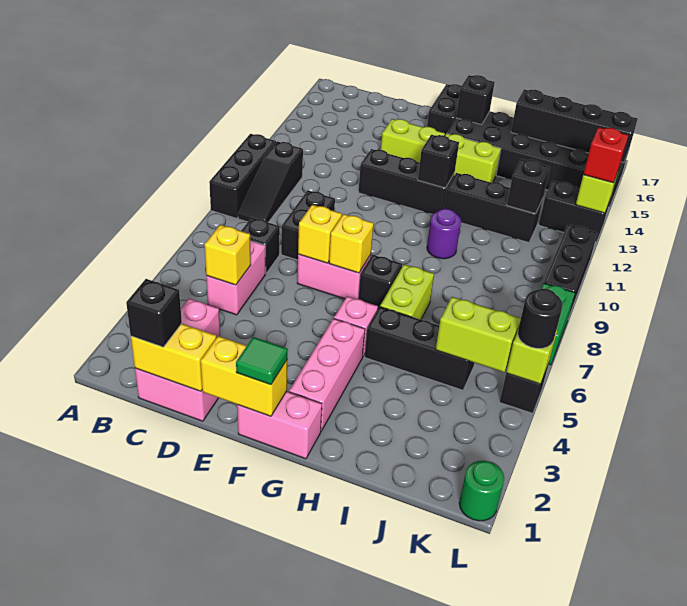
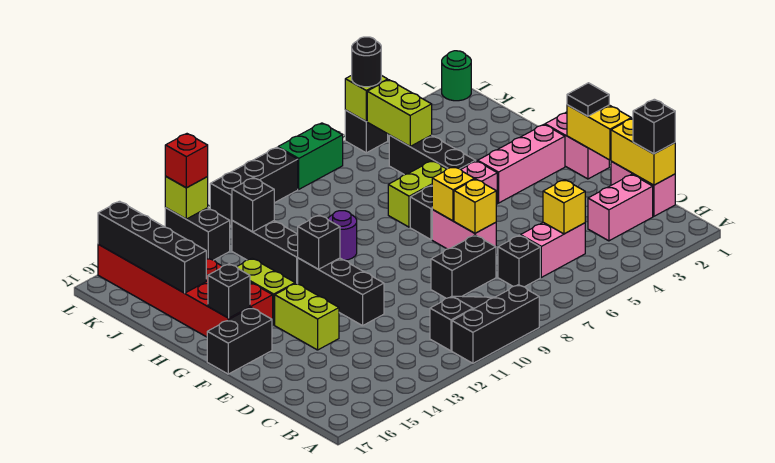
green 1x1 tile [236,337,288,385] -> black 1x1 tile [567,83,609,116]
black 2x6 brick [447,111,628,207] -> red 2x6 brick [98,244,273,337]

